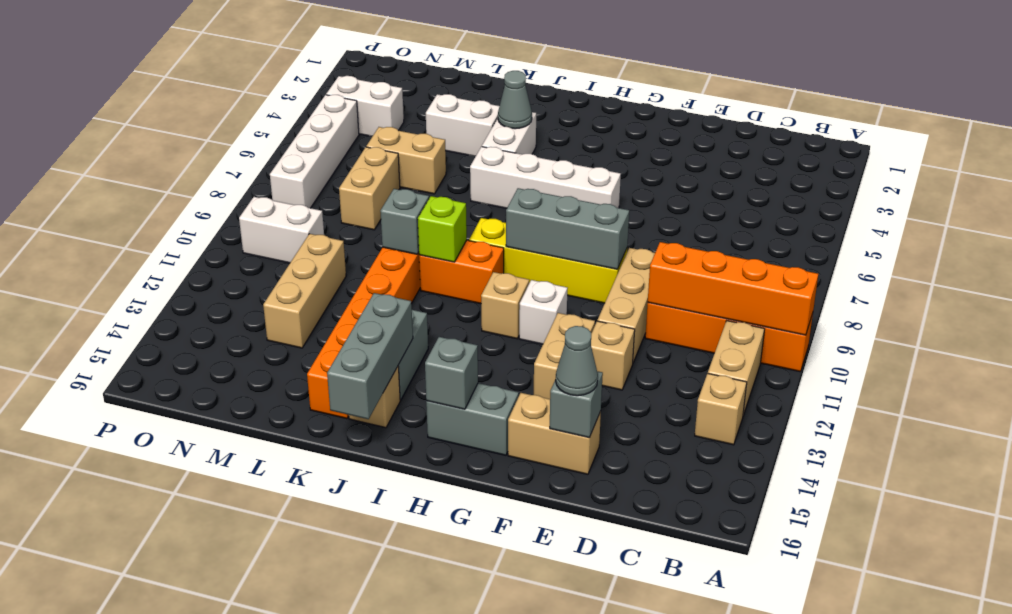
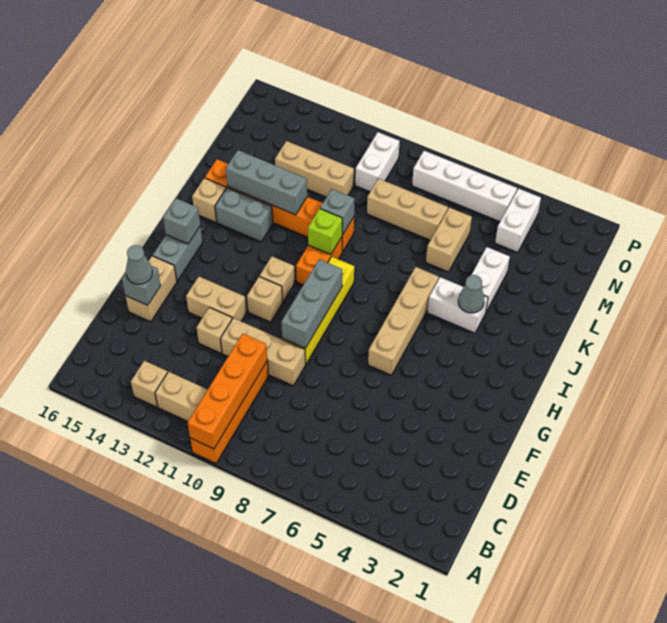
white 1x4 brick [470,147,621,208] -> tan 1x4 brick [368,267,439,375]
white 1x1 brick [519,280,568,344] -> tan 1x1 brick [247,276,283,322]
grey 1x3 brick [327,293,413,419] -> grey 1x3 brick moved to [226,150,307,215]
tan 1x2 brick [339,147,400,230] -> tan 1x3 brick [367,179,448,240]

